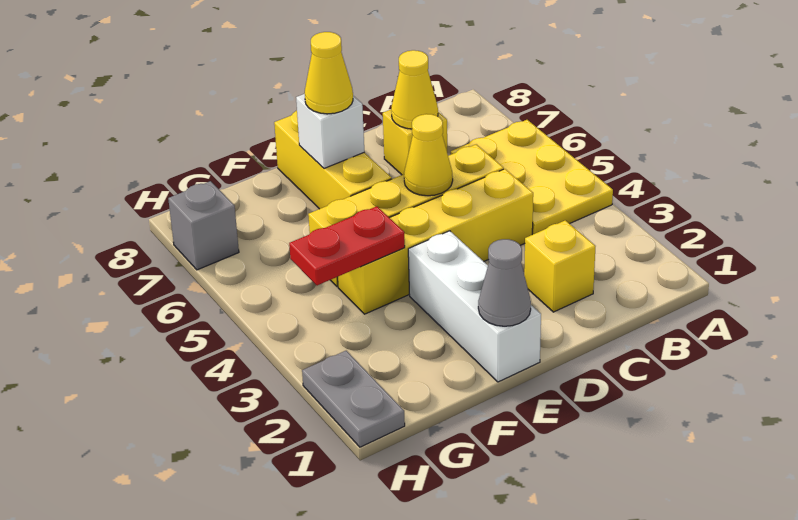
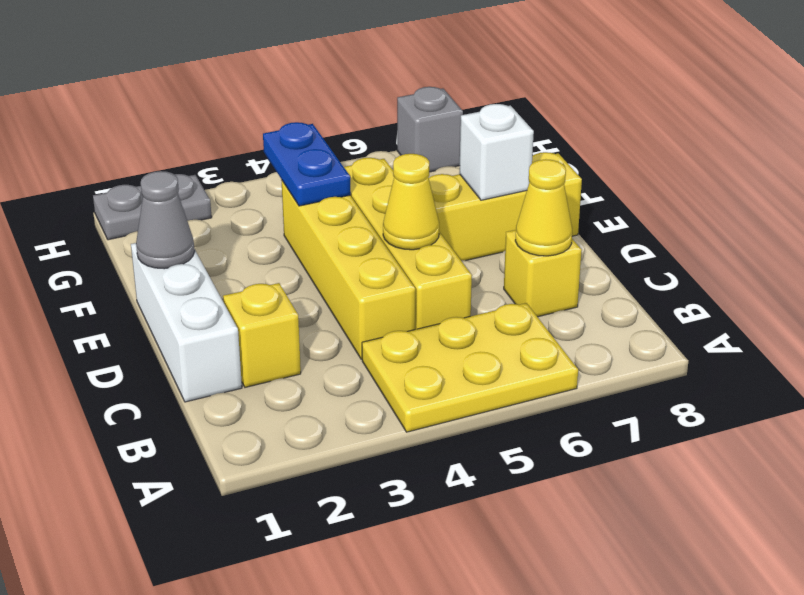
white 1x3 brick [408,231,541,382] -> white 1x3 brick turned to [131,243,242,402]
yellow 1x1 cone [305,32,353,114] -> none
red 1x2 plate [289,206,405,285] -> blue 1x2 plate [263,122,351,206]

